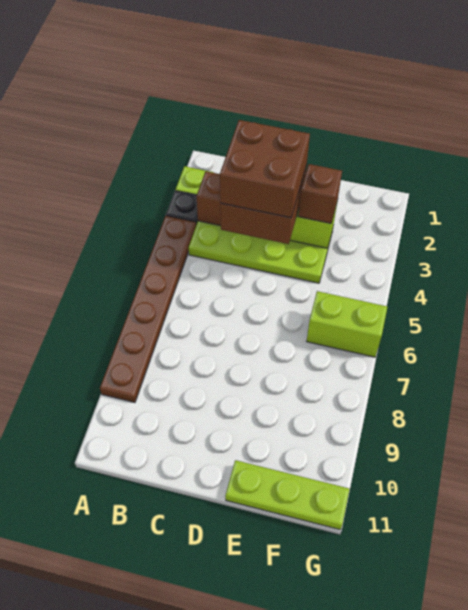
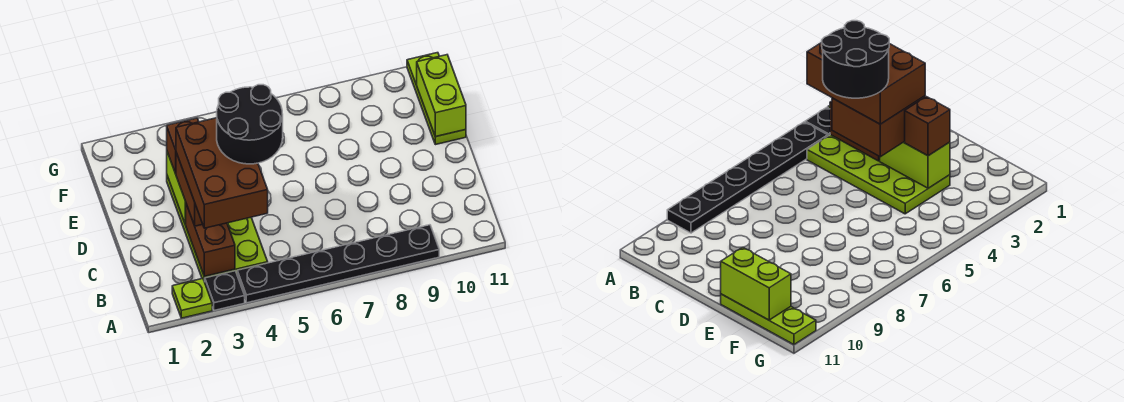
brown 1x6 plate [100,216,196,402] -> black 1x6 plate [237,225,439,303]
brown 2x2 brick [220,120,310,218] -> brown 2x3 brick [176,118,268,228]
none -> black 2x2 round brick [217,85,283,164]
lime 1x2 brick [307,291,387,357] -> lime 1x2 brick moved to [417,55,466,137]

